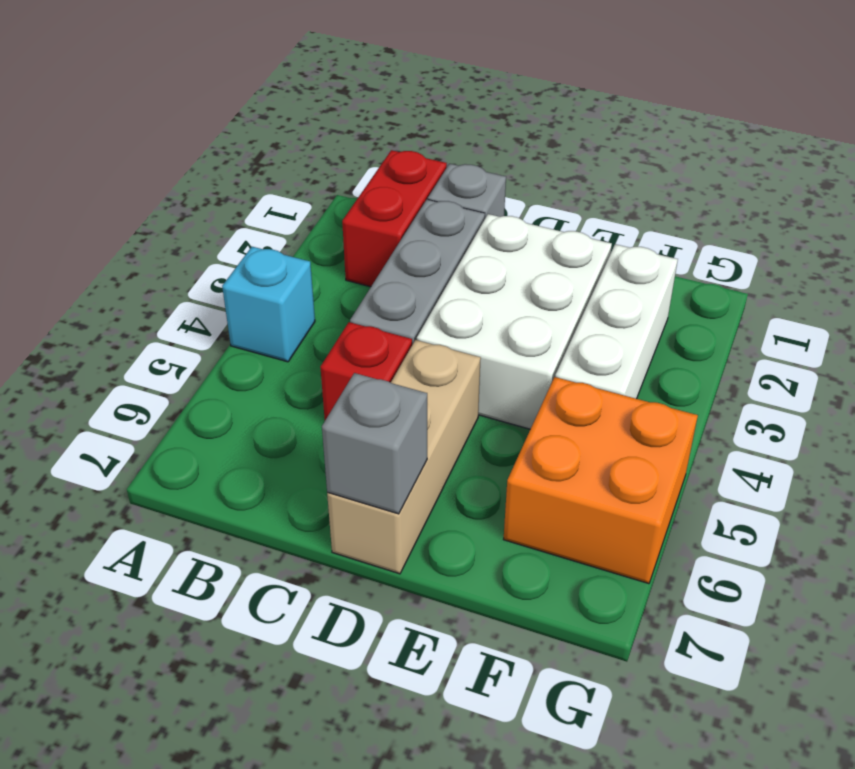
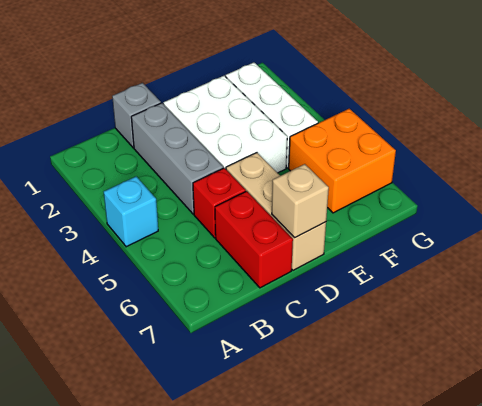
red 1x2 brick [342,150,447,287] -> red 1x2 brick moved to [215,191,293,288]
grey 1x1 brick [322,373,427,514] -> tan 1x1 brick [272,164,329,238]

